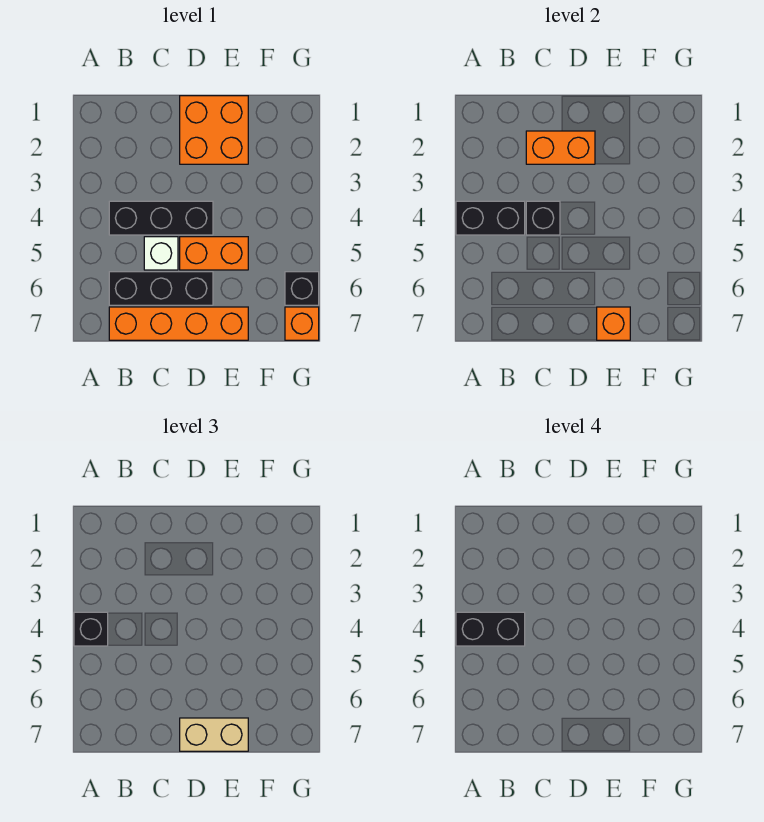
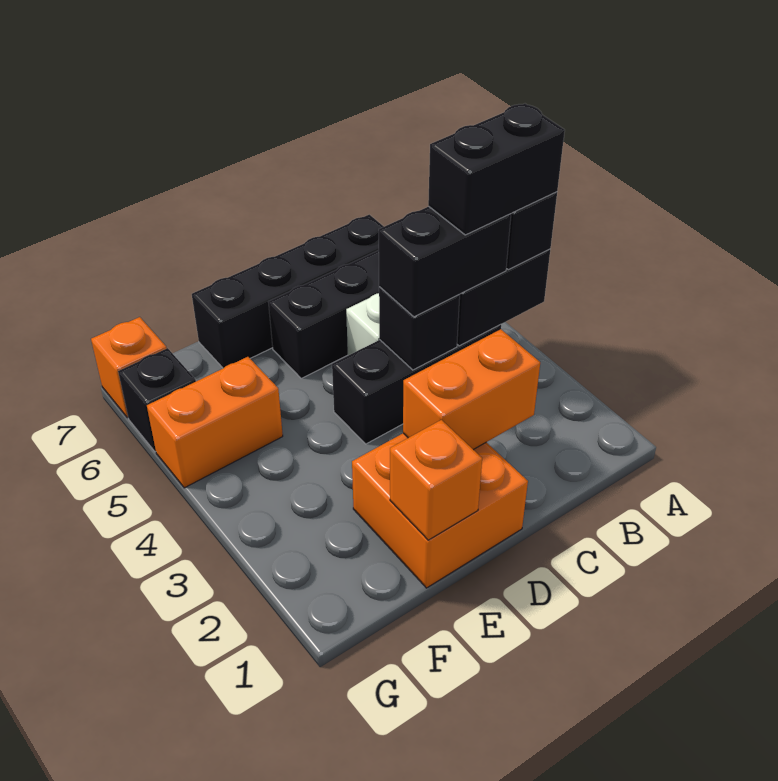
none -> black 1x2 brick [379,207,511,317]
orange 1x4 brick [109,307,248,340] -> black 1x4 brick [192,215,384,368]
orange 1x2 brick [180,237,248,270] -> orange 1x2 brick moved to [147,357,283,488]
tan 1x2 brick [180,718,248,751] -> none
orange 1x1 brick [597,307,630,340] -> orange 1x1 brick moved to [390,420,482,540]

